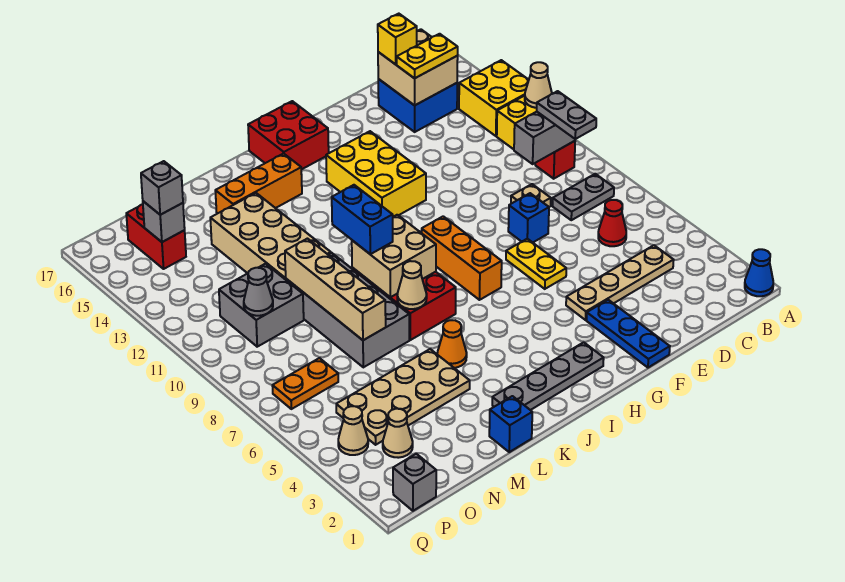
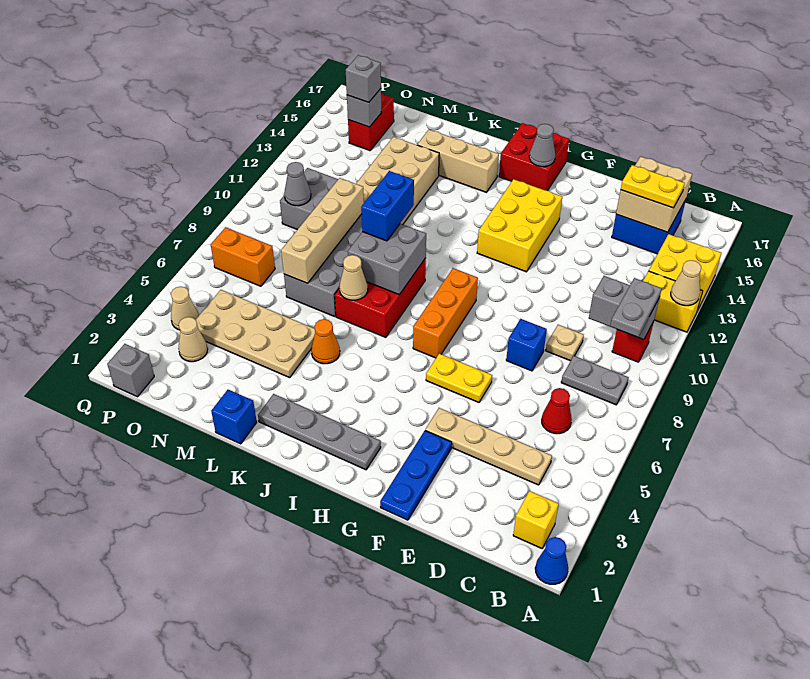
yellow 1x1 brick [378,14,417,64] -> yellow 1x1 brick moved to [513,491,559,548]
yellow 1x2 plate [506,239,566,289] -> yellow 1x2 plate turned to [426,354,492,402]
none -> grey 1x1 cone [529,124,555,167]
tan 2x2 brick [352,215,436,297] -> grey 2x2 brick [348,224,426,295]
orange 1x3 brick [215,154,302,214] -> tan 1x3 brick [417,130,499,192]
orange 1x2 plate [272,358,338,409] -> orange 1x2 brick [210,227,275,286]

